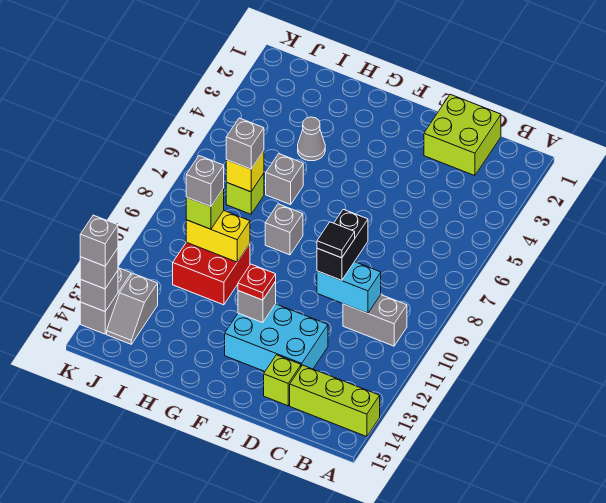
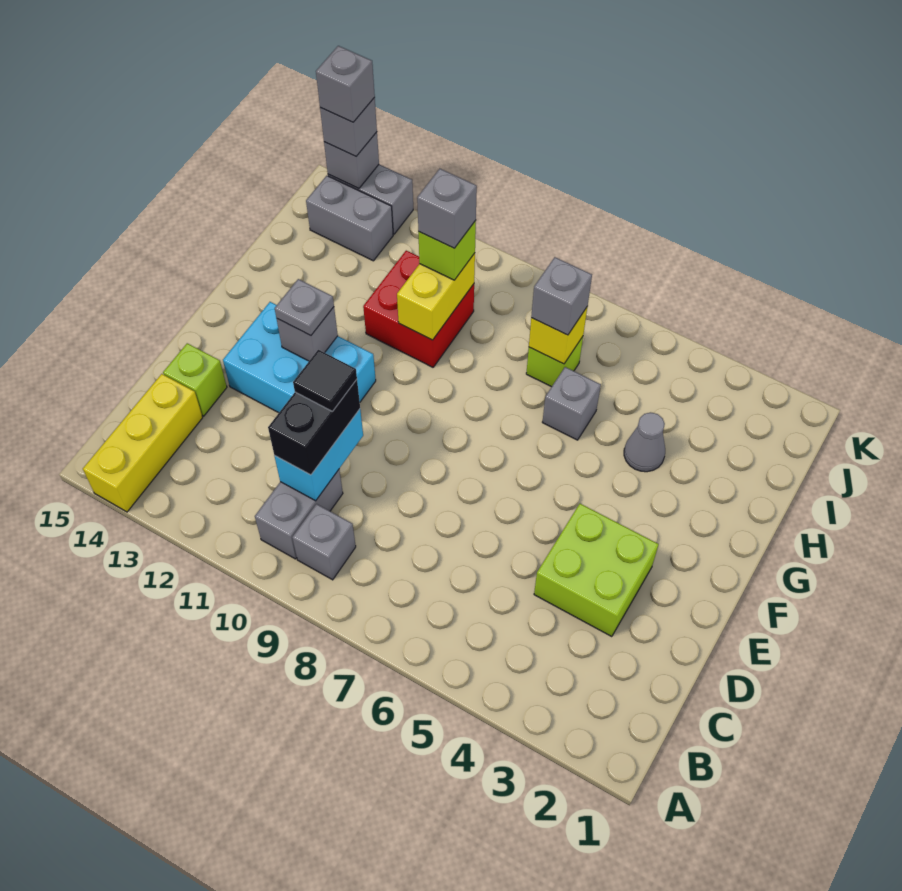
lime 1x3 brick [290,365,380,437] -> yellow 1x3 brick [83,374,203,512]
lime 2x2 brick [424,94,501,176] -> lime 2x2 brick moved to [534,504,659,637]
black 1x2 brick [317,209,368,281] -> black 1x2 brick turned to [268,380,360,475]
cyan 2x3 brick [225,304,328,371] -> cyan 2x3 brick turned to [223,302,376,413]
red 1x1 plate [238,264,276,300] -> grey 1x1 plate [275,279,334,336]
grey 1x1 brick [265,204,303,255] -> grey 1x1 brick moved to [292,504,356,580]
grey 1x2 slope [107,273,158,344] -> grey 1x2 brick [306,176,393,261]

